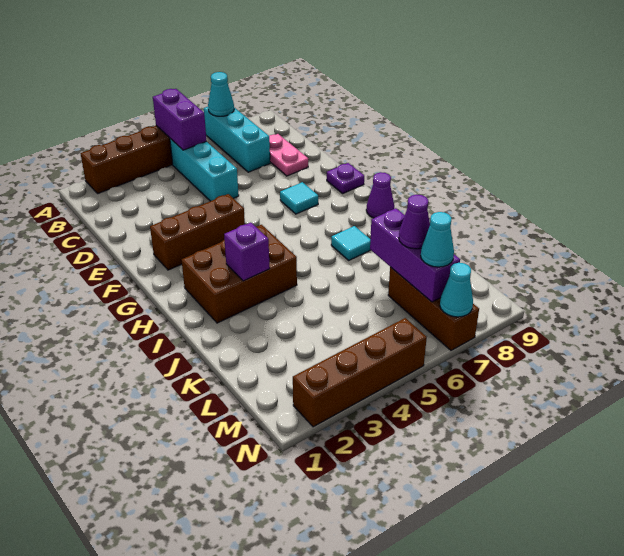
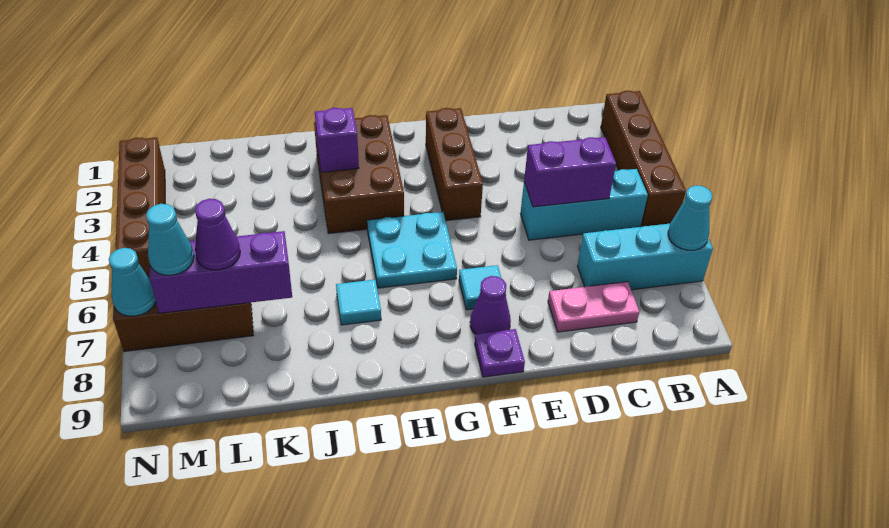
purple 1x2 brick [153,89,207,150] -> purple 1x2 brick moved to [524,137,616,207]
none -> cyan 2x2 plate [367,212,457,288]
purple 1x1 cone [366,172,394,218] -> purple 1x1 cone moved to [470,276,511,334]

